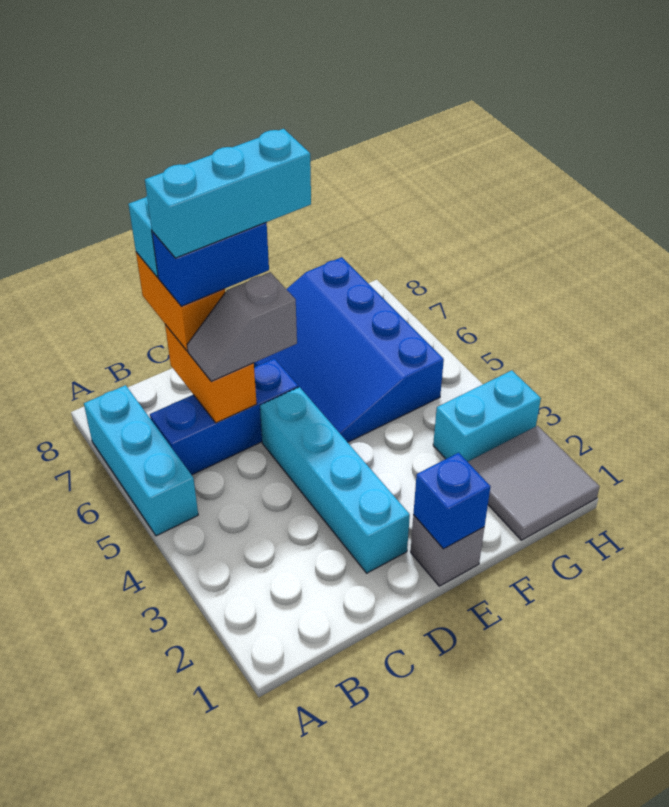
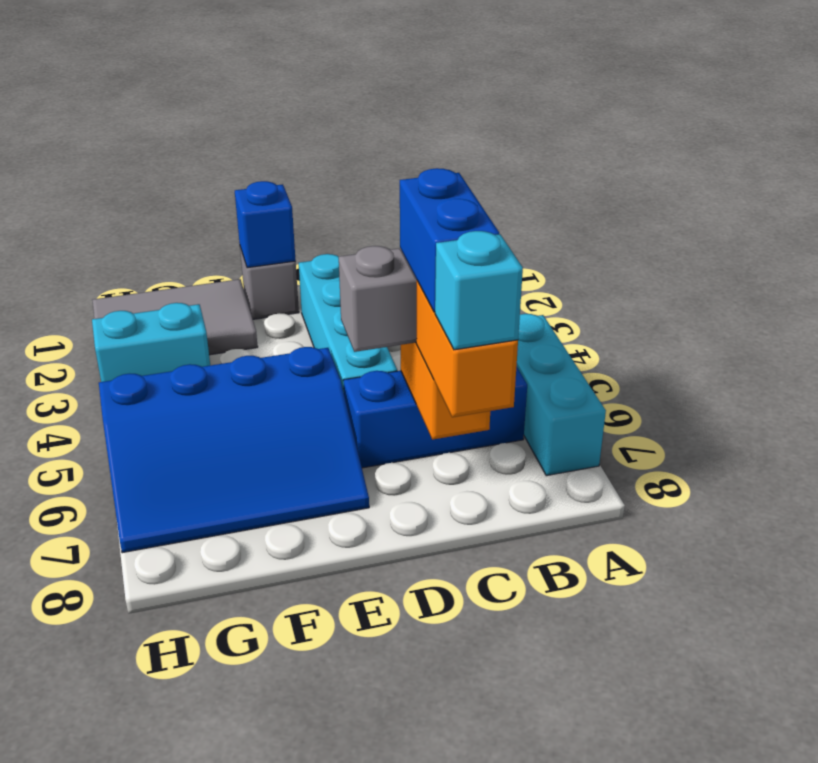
blue 1x2 brick [152,223,269,306] -> blue 1x2 brick turned to [400,168,499,312]
cyan 1x3 brick [145,129,311,258] -> none
blue 3x4 slope [254,257,444,442] -> blue 3x4 slope turned to [99,347,369,553]
grey 2x2 tile [468,426,600,540] -> grey 2x3 tile [92,279,258,355]

